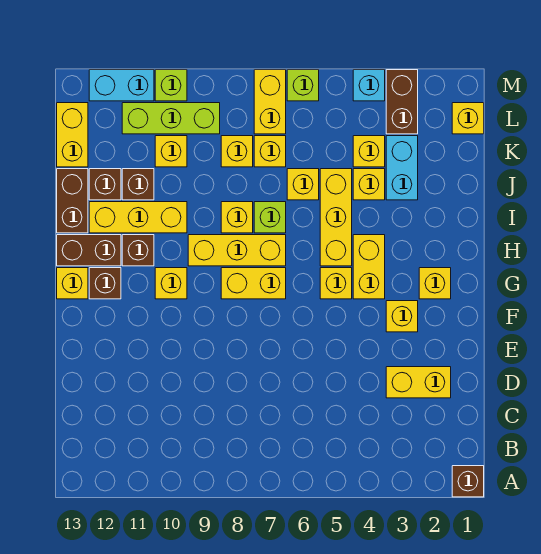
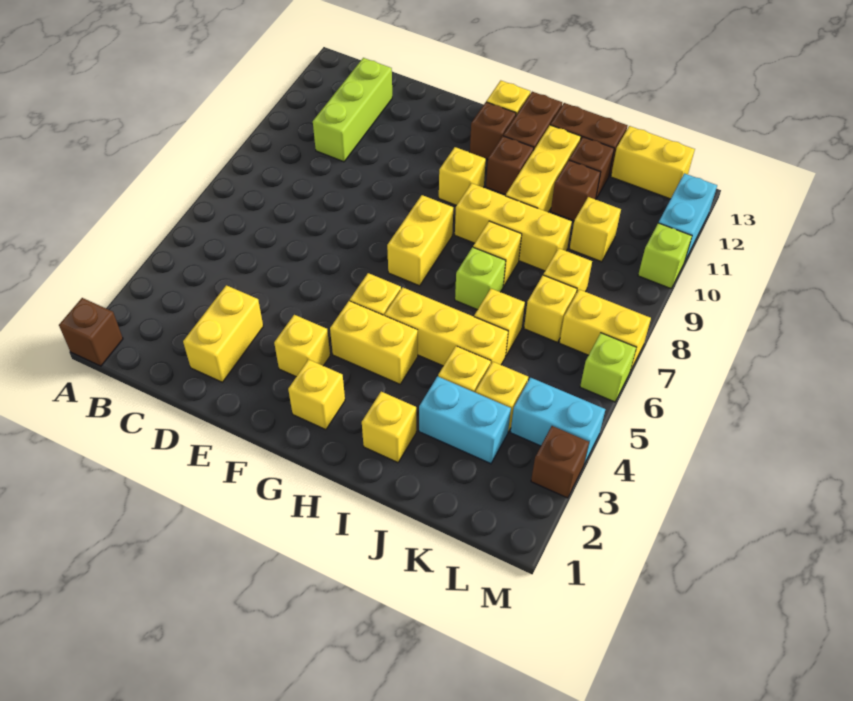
yellow 1x3 brick [188,235,286,266] -> yellow 1x3 brick turned to [455,183,572,271]
yellow 1x1 brick [452,103,484,134] -> yellow 1x1 brick moved to [362,392,416,463]
brown 1x2 brick [386,70,418,134] -> brown 1x1 brick [531,426,589,498]
lime 1x3 brick [122,103,220,134] -> lime 1x3 brick moved to [313,58,392,162]
cyan 1x1 brick [353,70,385,101] -> cyan 1x2 brick [511,378,605,464]

